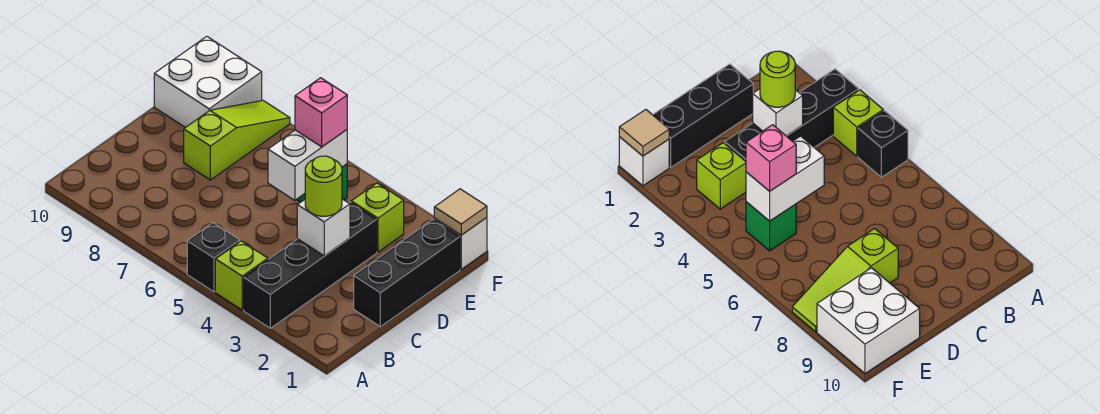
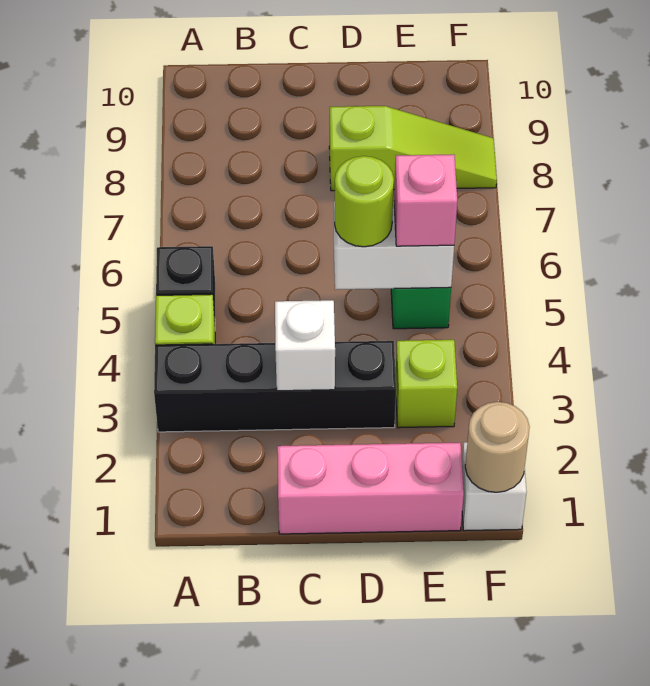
black 1x3 brick [354,219,460,327] -> pink 1x3 brick [277,443,464,534]
lime 1x1 round brick [305,156,342,216] -> lime 1x1 round brick moved to [335,156,394,247]
white 2x2 brick [154,36,262,128] -> none
tan 1x1 tile [434,189,487,235] -> tan 1x1 round brick [465,402,530,492]

